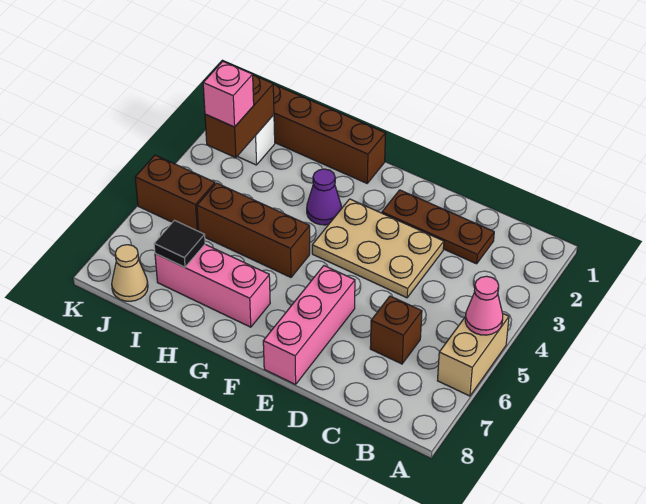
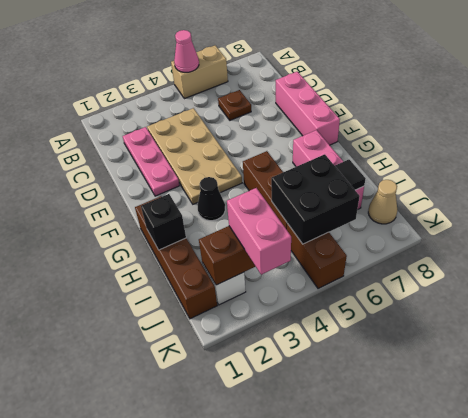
brown 1x3 plate [382,190,494,264] -> pink 1x3 plate [123,127,180,196]
brown 1x1 brick [370,296,422,364] -> brown 1x1 plate [218,90,251,120]
tan 2x3 plate [312,199,444,298] -> tan 2x4 plate [147,108,242,204]
pink 1x3 brick [263,266,355,384] -> pink 1x3 brick turned to [276,72,340,145]
purple 1x1 cone [307,169,341,225] -> black 1x1 cone [198,177,225,221]
none -> black 1x1 brick [141,194,186,250]
none -> black 2x2 brick [271,154,360,244]
pink 1x1 brick [203,61,254,127] -> pink 1x2 brick [227,188,291,275]

